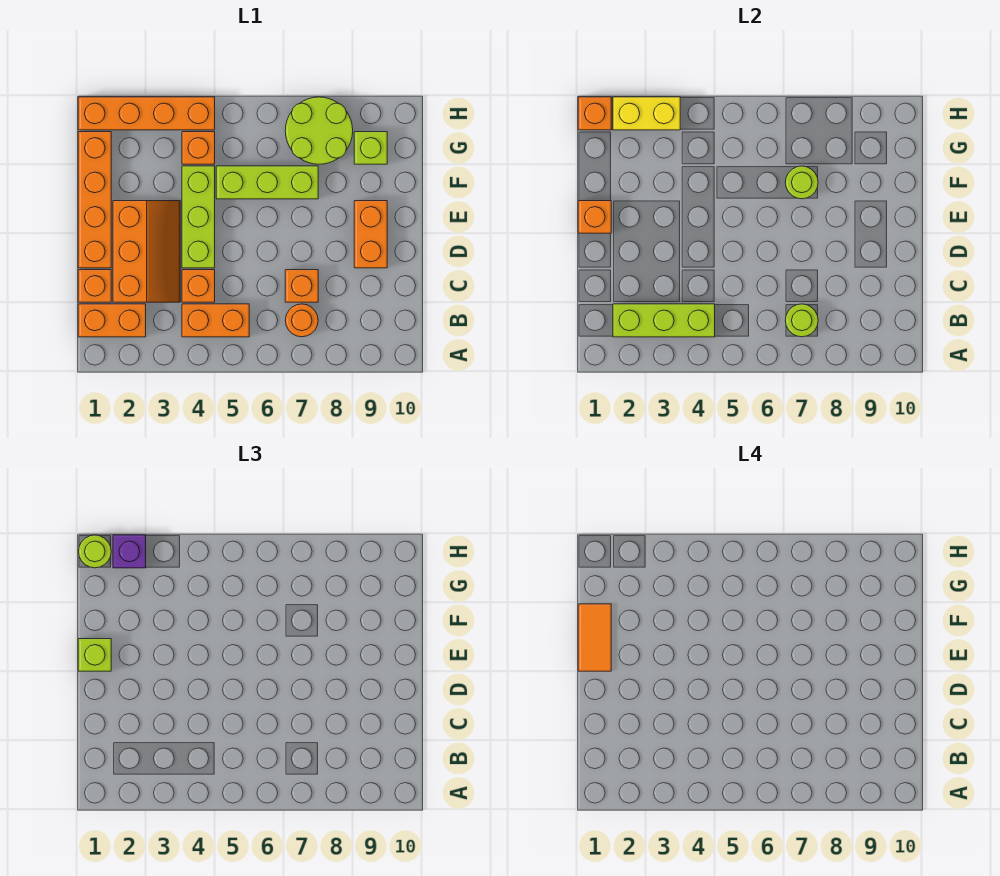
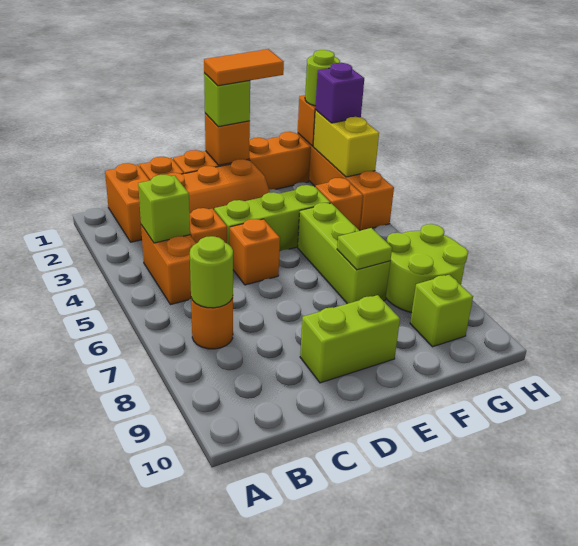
lime 1x3 brick [613,304,715,337] -> lime 1x1 brick [138,175,190,243]
orange 1x1 brick [285,270,318,302] -> orange 1x1 brick moved to [230,219,280,285]
orange 1x2 brick [354,201,387,268] -> lime 1x2 brick [300,295,400,383]
lime 1x1 round brick [785,166,818,199] -> lime 1x1 tile [337,228,392,270]

